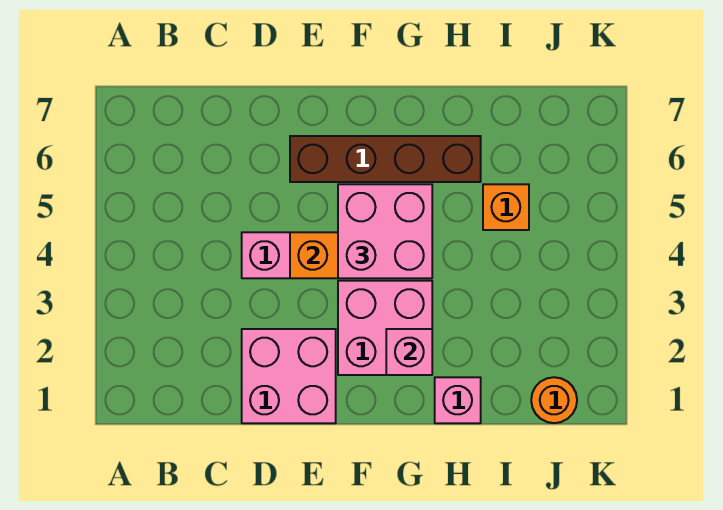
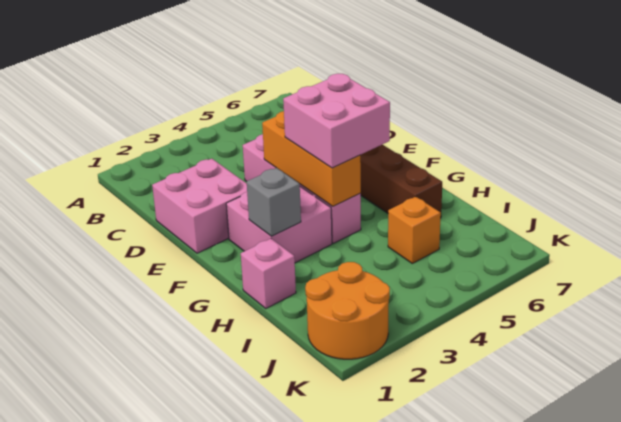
pink 1x1 brick [386,329,432,375] -> grey 1x1 brick [247,168,301,236]
orange 1x1 round brick [531,377,577,423] -> orange 2x2 round brick [305,262,390,359]

